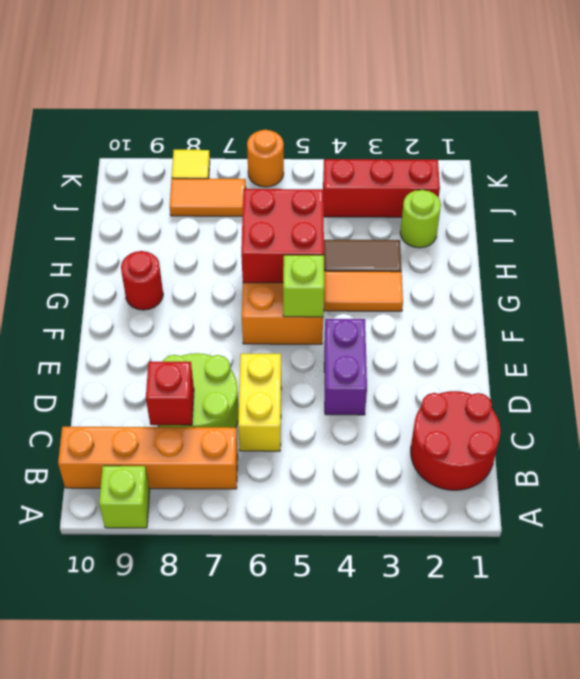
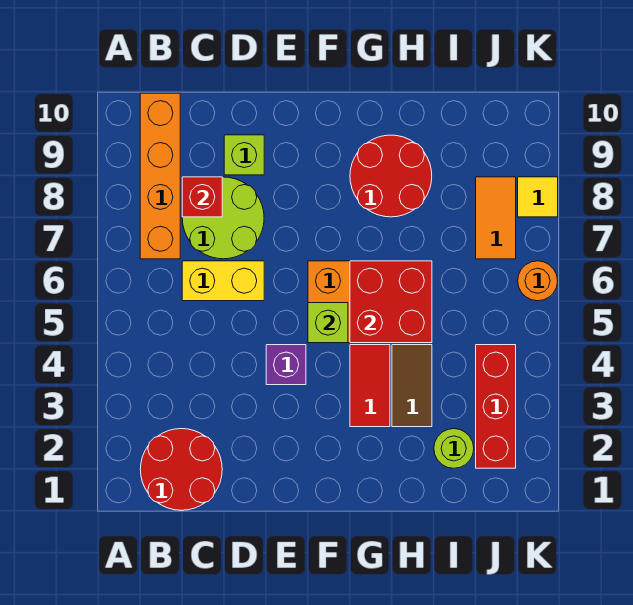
lime 1x1 brick [99,466,150,528] -> lime 1x1 brick moved to [224,135,264,175]
purple 1x2 brick [324,319,367,415] -> purple 1x1 brick [266,345,306,385]
orange 1x2 tile [324,271,403,311] -> red 1x2 tile [350,345,390,427]
red 1x1 round brick [121,251,163,310] -> red 2x2 round brick [350,135,432,217]

